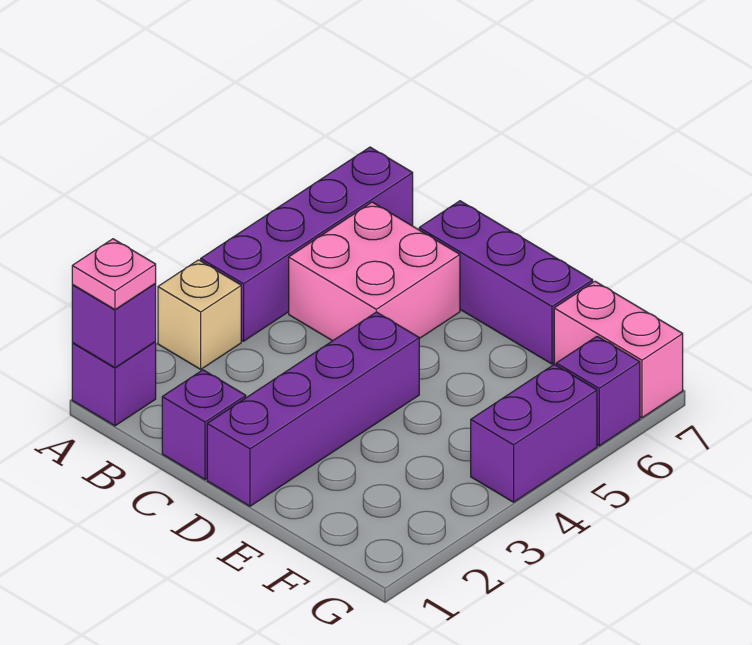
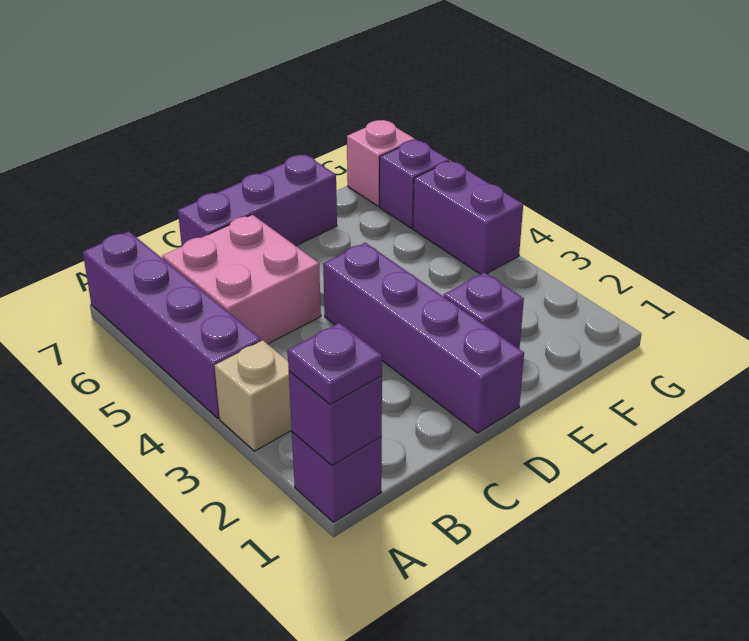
pink 1x1 plate [72,239,156,310] -> purple 1x1 plate [288,323,382,404]
purple 1x1 brick [162,370,246,479] -> purple 1x1 brick moved to [444,273,524,349]
pink 1x2 brick [554,281,683,418] -> pink 1x1 brick [347,120,415,206]

